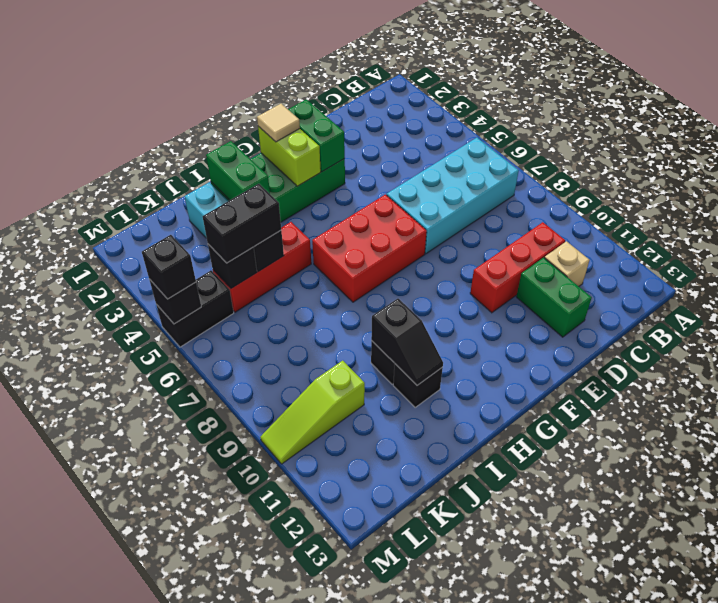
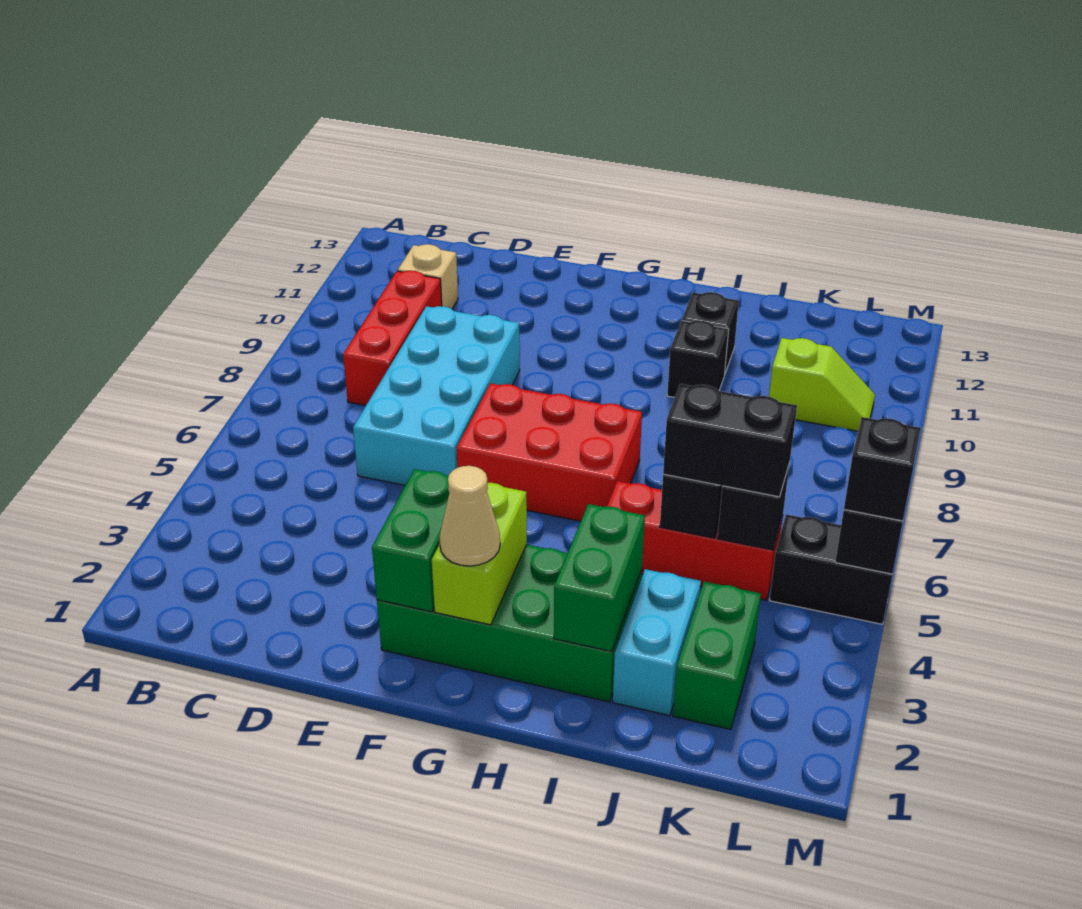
cyan 2x4 brick [387,138,519,254] -> cyan 2x4 brick turned to [353,306,520,485]
red 1x3 brick [470,222,565,313] -> red 1x3 brick turned to [343,271,442,406]
green 1x2 brick [516,258,592,337] -> green 1x2 brick moved to [673,582,761,729]
tan 1x1 tile [257,104,300,142] -> tan 1x1 cone [439,466,500,566]
black 1x2 slope [371,299,443,385] -> none
lime 1x3 slope [260,361,365,464] -> lime 1x2 slope [769,338,875,431]

